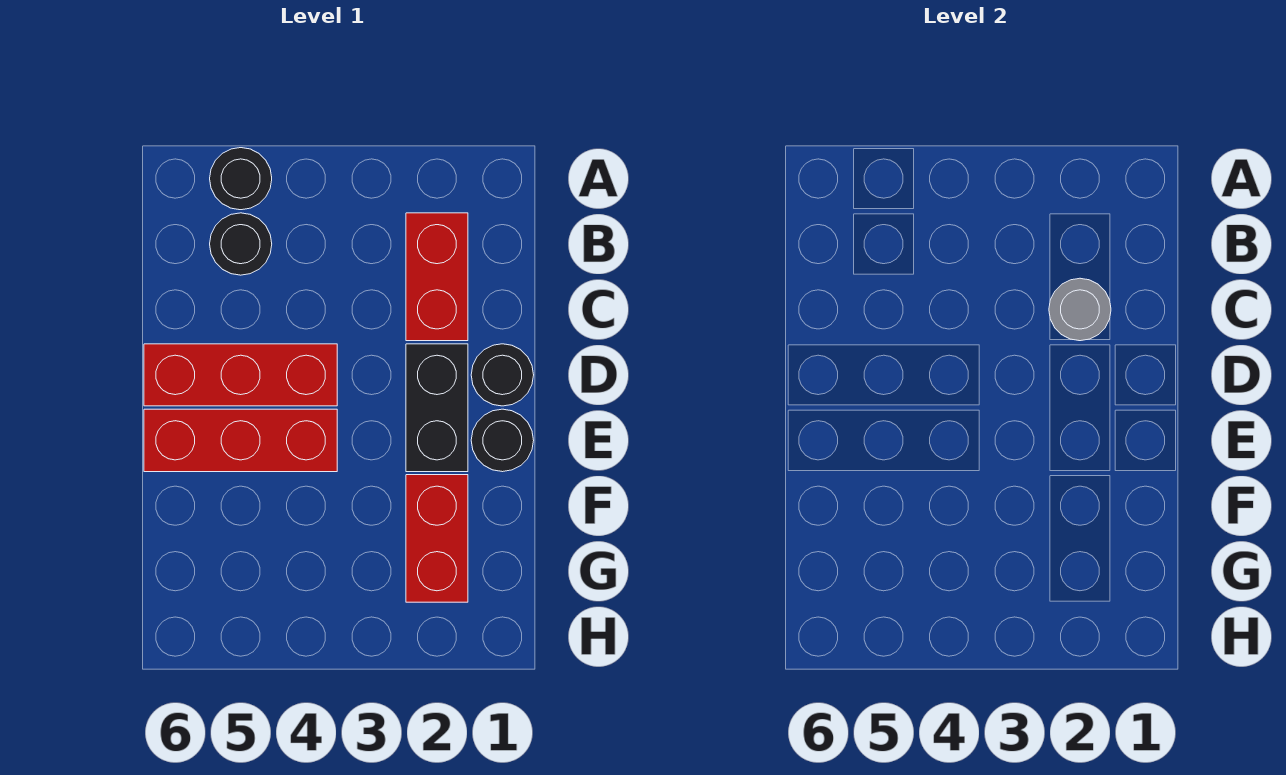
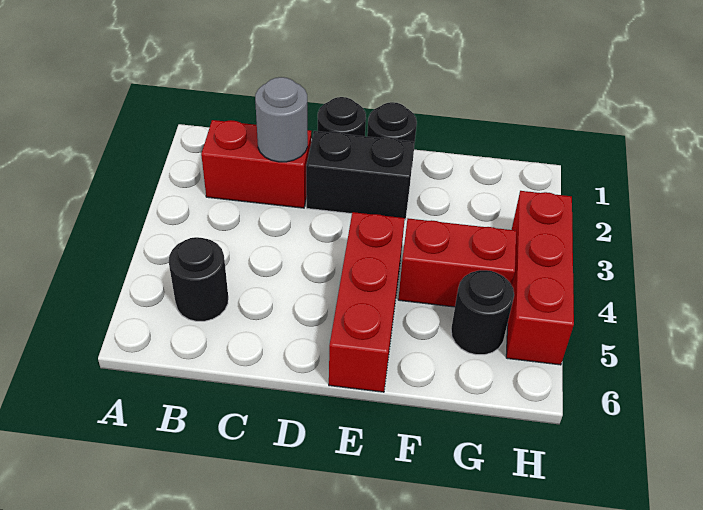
black 1x1 round brick [210,148,272,210] -> black 1x1 round brick moved to [451,270,514,355]
red 1x3 brick [144,344,337,406] -> red 1x3 brick moved to [506,191,574,365]
red 1x2 brick [406,475,468,602] -> red 1x2 brick moved to [398,218,516,307]

